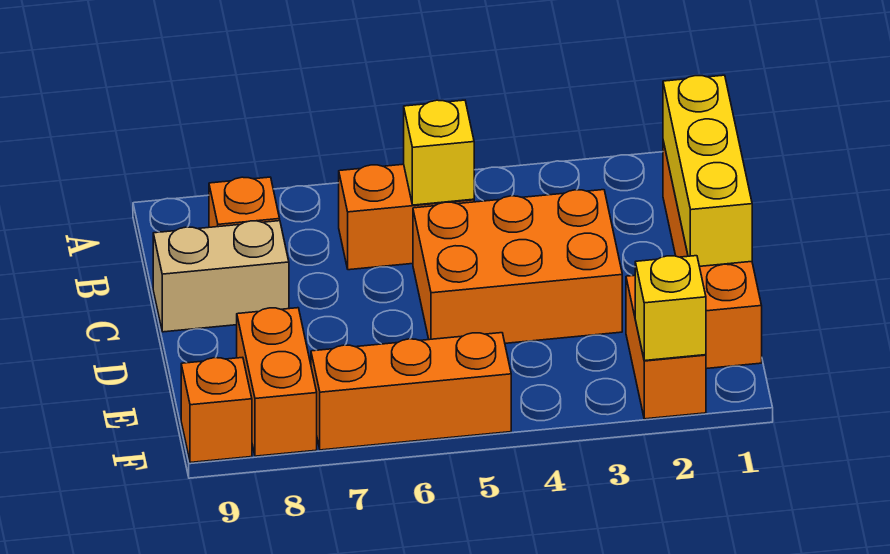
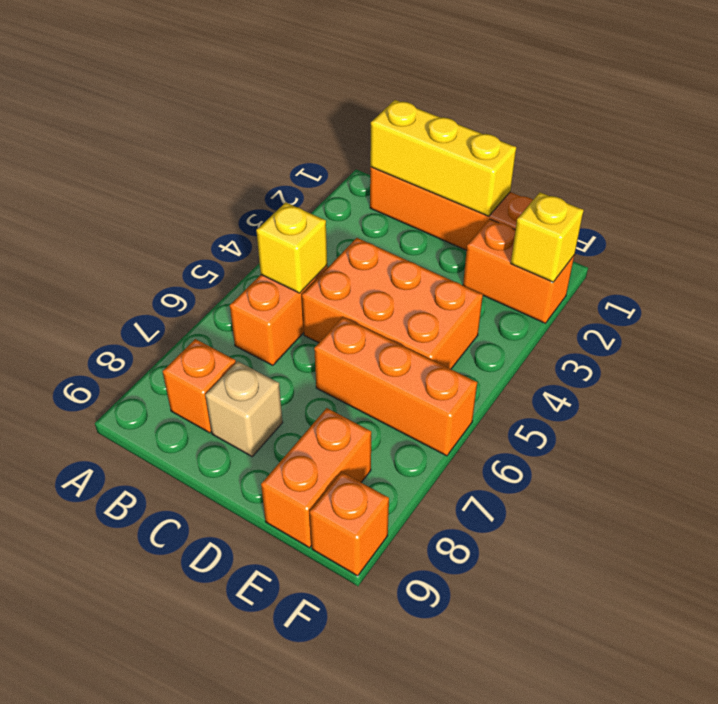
orange 2x3 brick [413,190,622,343] -> orange 2x3 brick turned to [302,238,483,369]
tan 1x2 brick [153,221,289,332] -> tan 1x1 brick [205,361,283,456]
orange 1x2 brick [237,308,317,456] -> orange 1x2 brick turned to [261,408,371,548]
orange 1x3 brick [311,333,511,450] -> orange 1x3 brick turned to [314,317,477,456]

